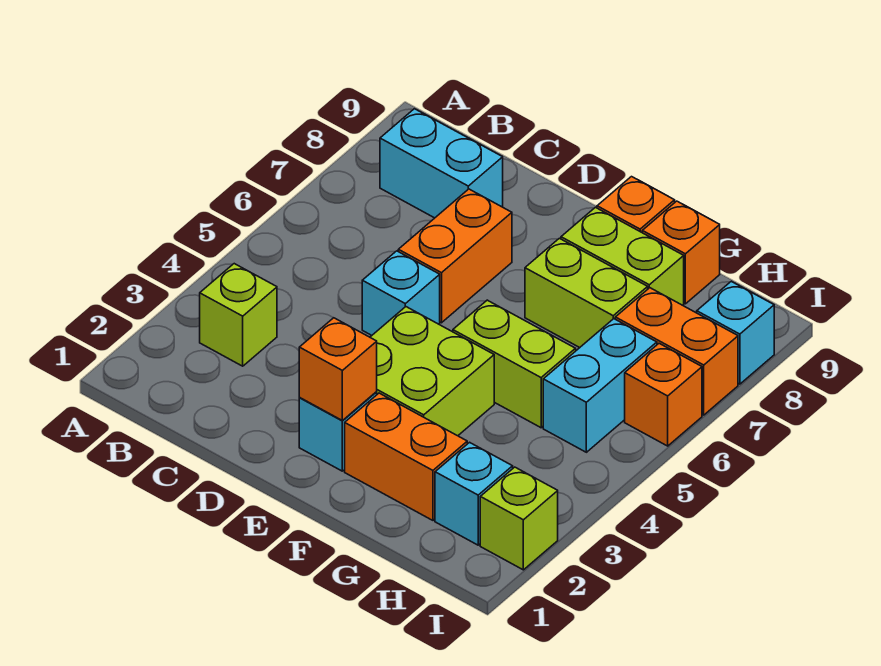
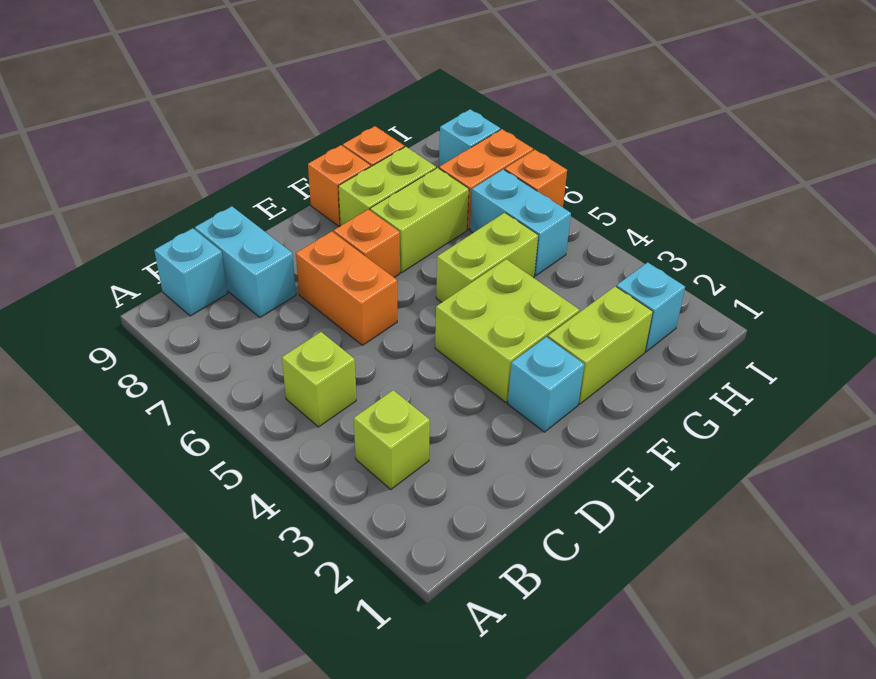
cyan 1x2 brick [380,109,503,218] -> cyan 1x2 brick turned to [195,206,296,317]
cyan 1x1 brick [362,251,440,335] -> cyan 1x1 brick moved to [154,228,228,316]
orange 1x1 brick [299,318,377,420] -> orange 1x1 brick moved to [334,209,400,277]
orange 1x2 brick [345,393,467,520] -> lime 1x2 brick [548,286,653,404]
lime 1x1 brick [480,467,558,570] -> lime 1x1 brick moved to [282,332,356,427]

